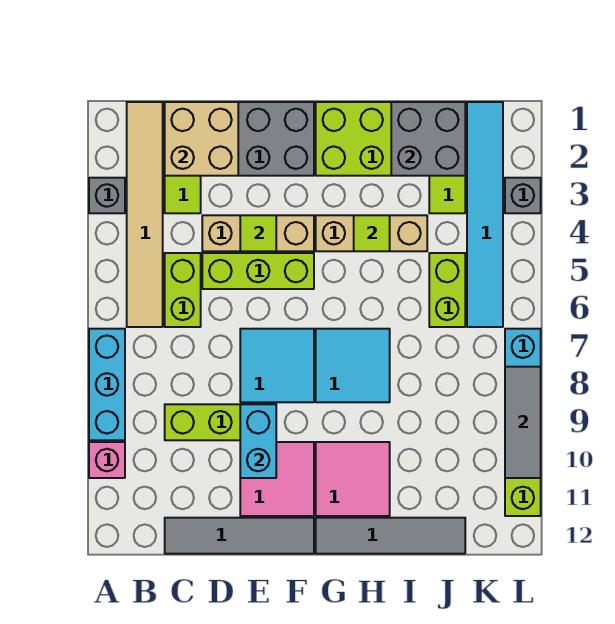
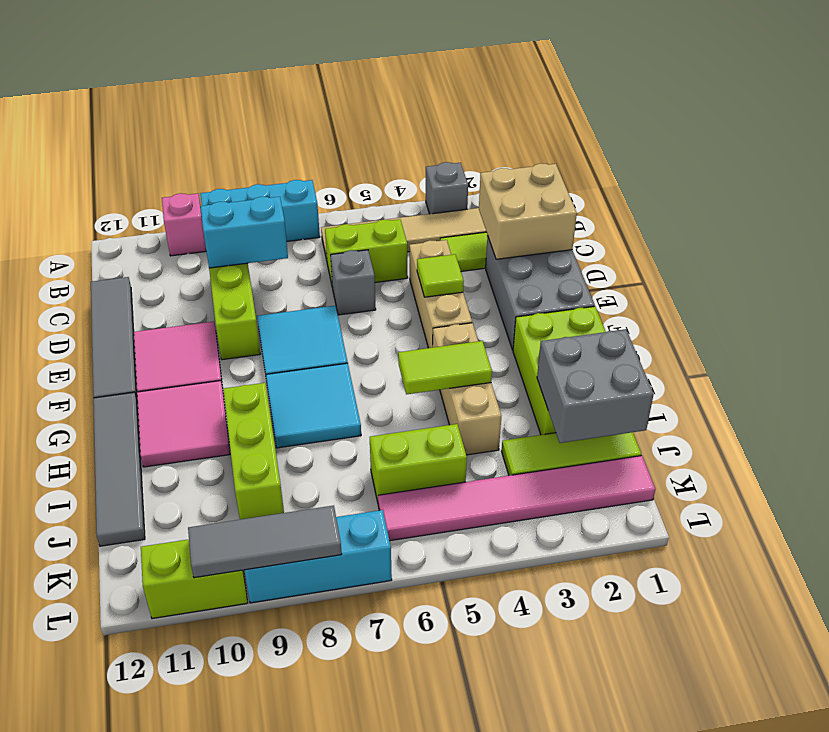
lime 1x3 brick [202,253,314,289] -> lime 1x3 brick moved to [223,383,284,520]
cyan 1x2 brick [240,404,276,478] -> cyan 1x2 brick moved to [200,197,288,268]
lime 1x1 tile [354,215,390,251] -> lime 1x2 tile [398,341,492,394]
cyan 1x6 tile [467,102,503,327] -> pink 1x6 tile [378,456,655,541]
grey 1x1 brick [505,178,541,213] -> grey 1x1 brick moved to [330,250,376,315]

